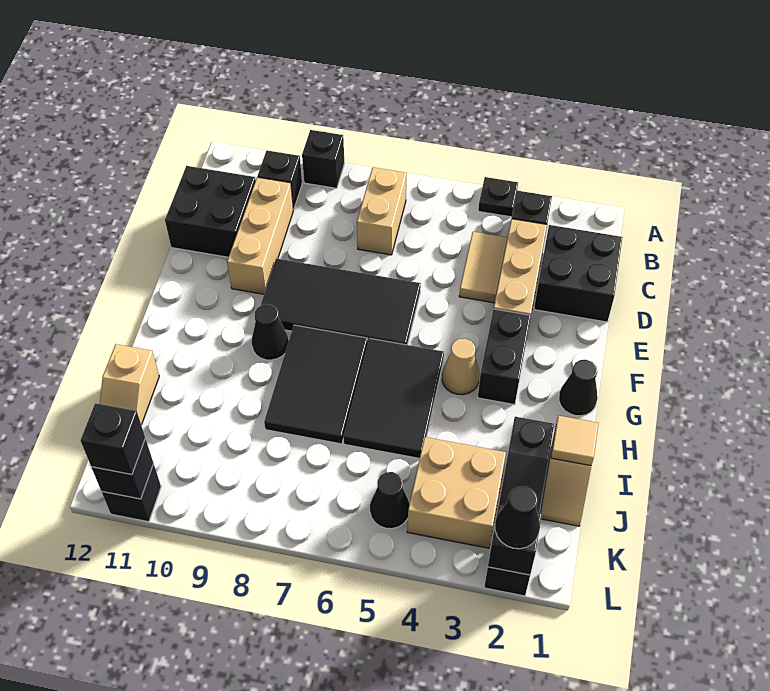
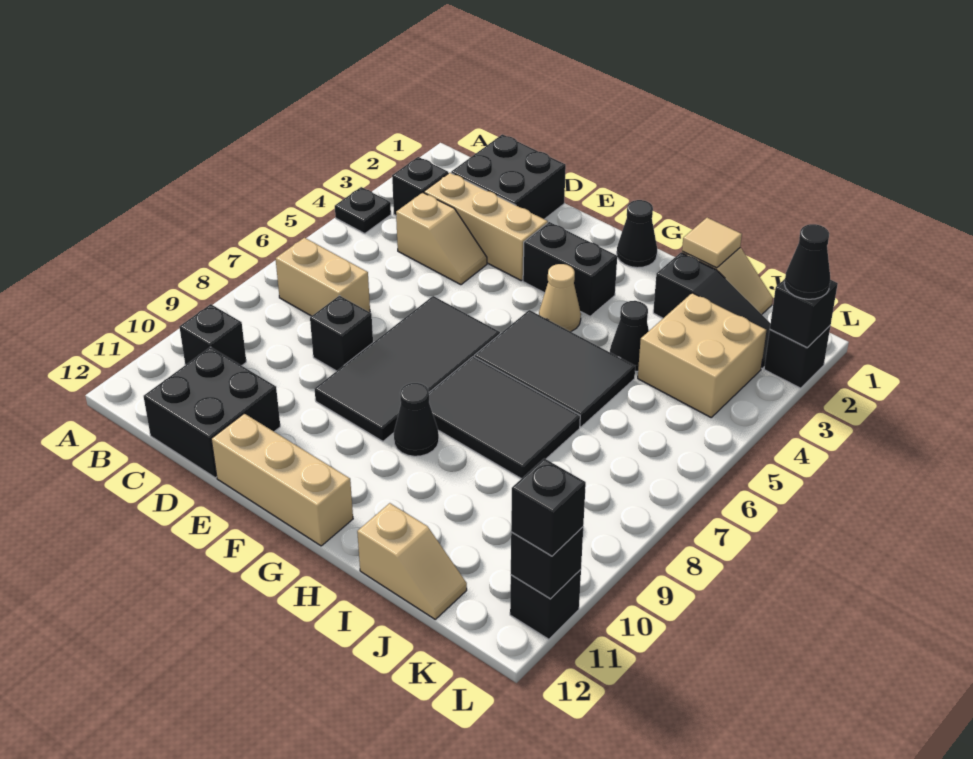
black 1x1 brick [302,130,344,188] -> black 1x1 brick moved to [310,296,373,371]
tan 1x2 tile [459,232,507,303] -> tan 1x2 slope [396,192,487,285]
tan 1x3 brick [227,177,293,294] -> tan 1x3 brick moved to [211,414,353,546]
black 1x1 cone [370,472,409,529] -> black 1x1 cone moved to [610,301,649,371]

